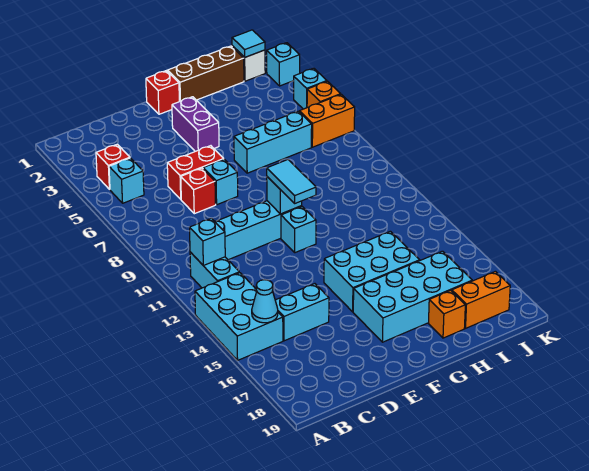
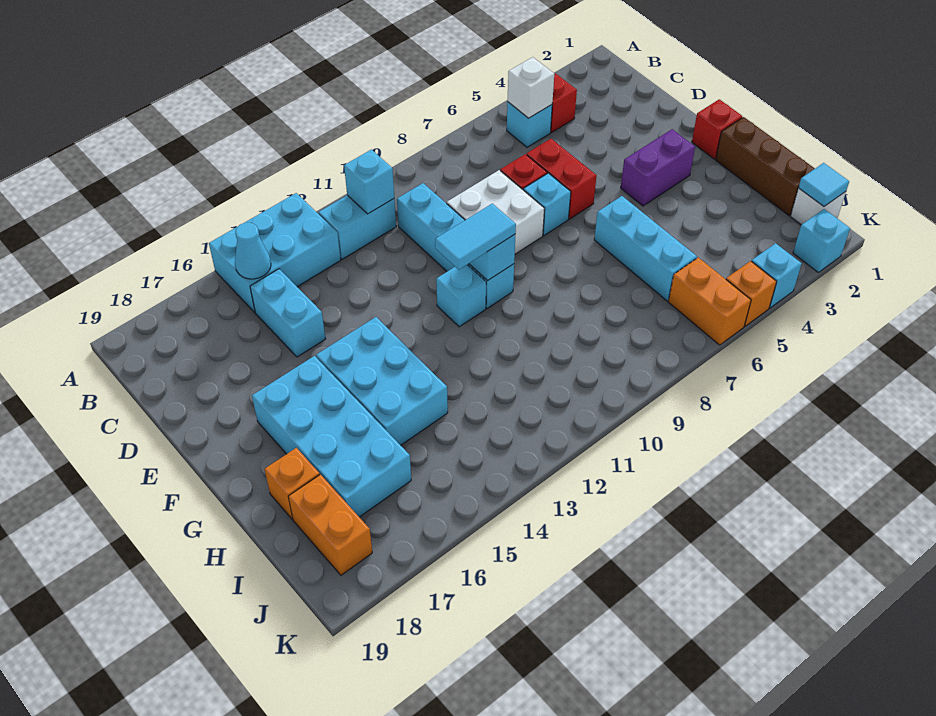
none -> white 1x1 brick [508,57,554,118]
none -> white 2x2 brick [447,170,545,254]

